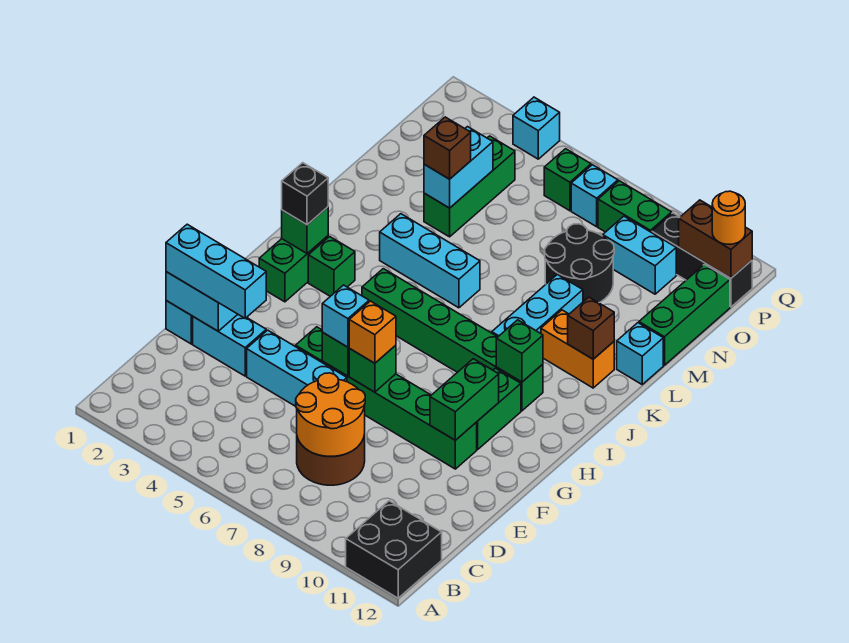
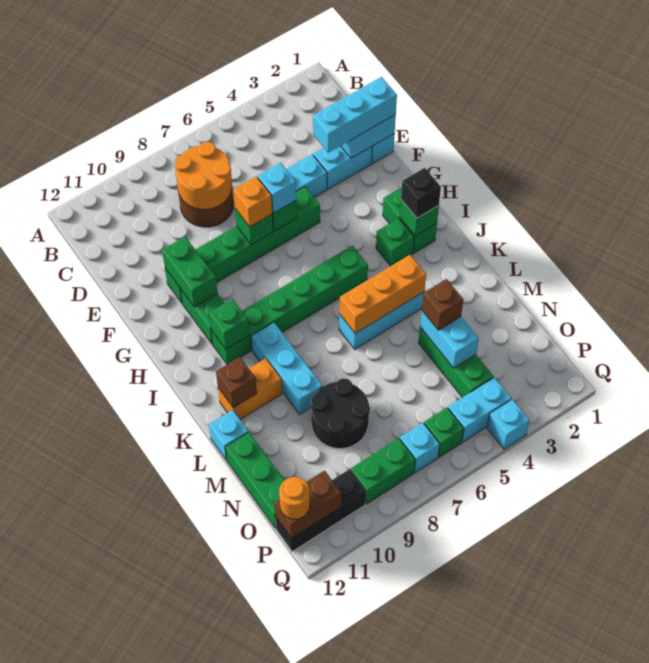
black 2x2 brick [346,501,442,598] -> none
none -> orange 1x3 brick [339,255,426,333]
cyan 1x2 brick [603,216,676,294] -> cyan 1x2 brick moved to [448,377,512,442]

